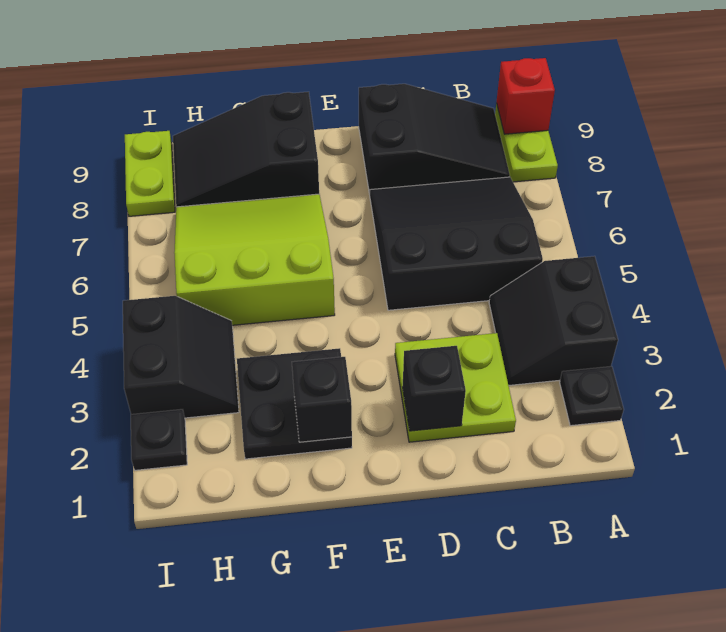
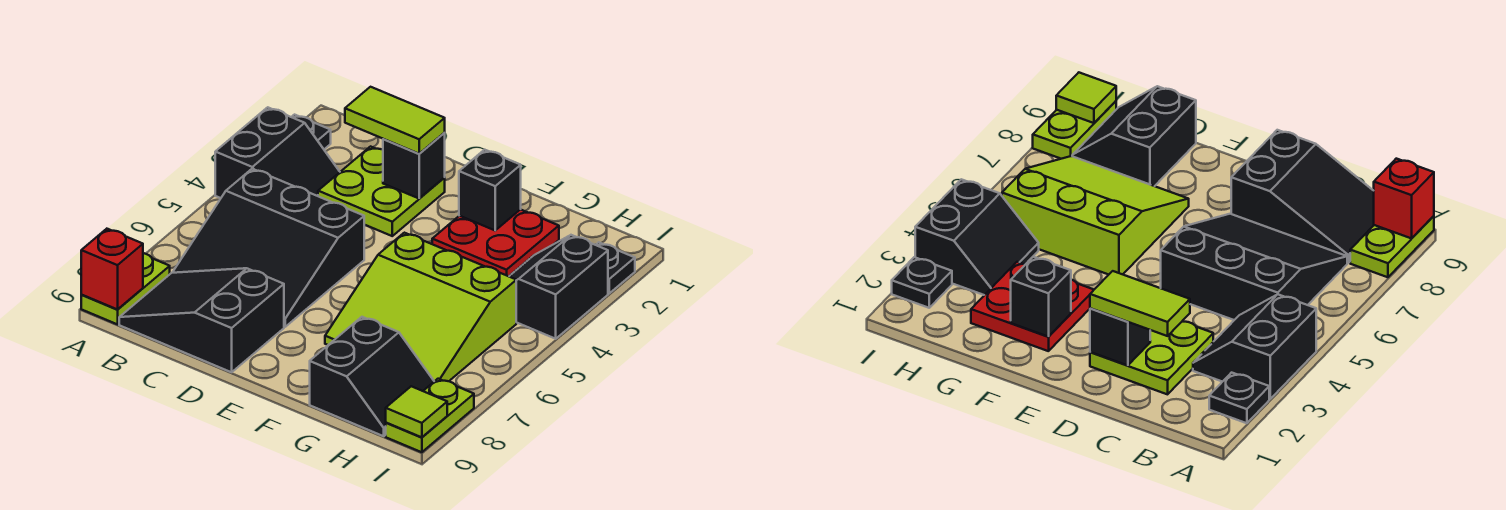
none -> lime 1x2 tile [345,87,445,154]
black 2x2 plate [237,348,352,459] -> red 2x2 plate [432,209,559,276]
black 2x3 slope [173,92,319,207] -> black 2x2 slope [310,317,434,436]
none -> lime 1x1 tile [386,386,447,438]

